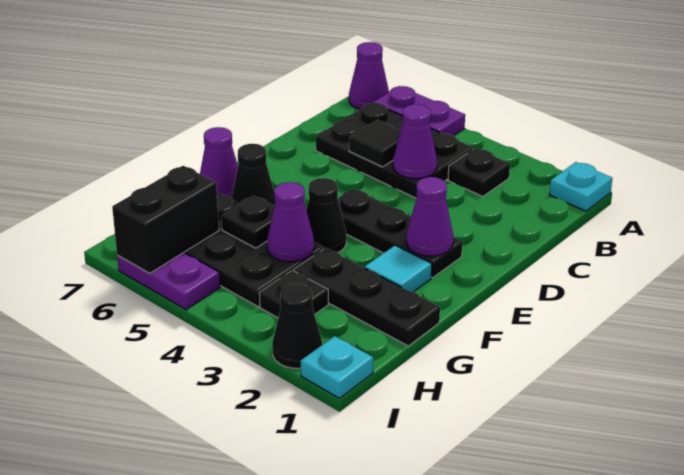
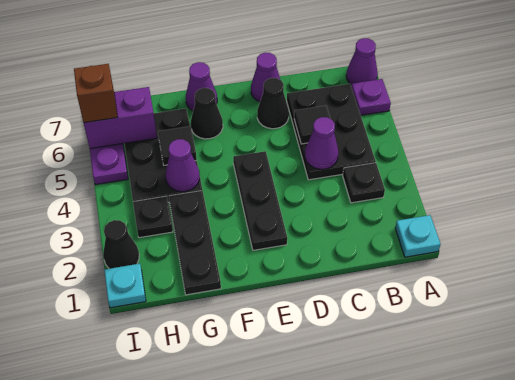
purple 1x2 plate [373,86,465,136] -> purple 1x1 plate [351,79,391,115]
purple 1x1 cone [406,177,453,256] -> purple 1x1 cone moved to [251,53,280,102]
cyan 1x1 tile [365,245,432,292] -> none
black 1x1 cone [306,178,346,252] -> black 1x1 cone moved to [257,78,289,129]
black 1x1 plate [221,195,274,248] -> black 1x1 tile [158,126,197,165]
black 1x2 brick [112,166,219,273] -> purple 1x2 brick [84,87,157,149]
none -> brown 1x1 brick [74,64,118,123]

